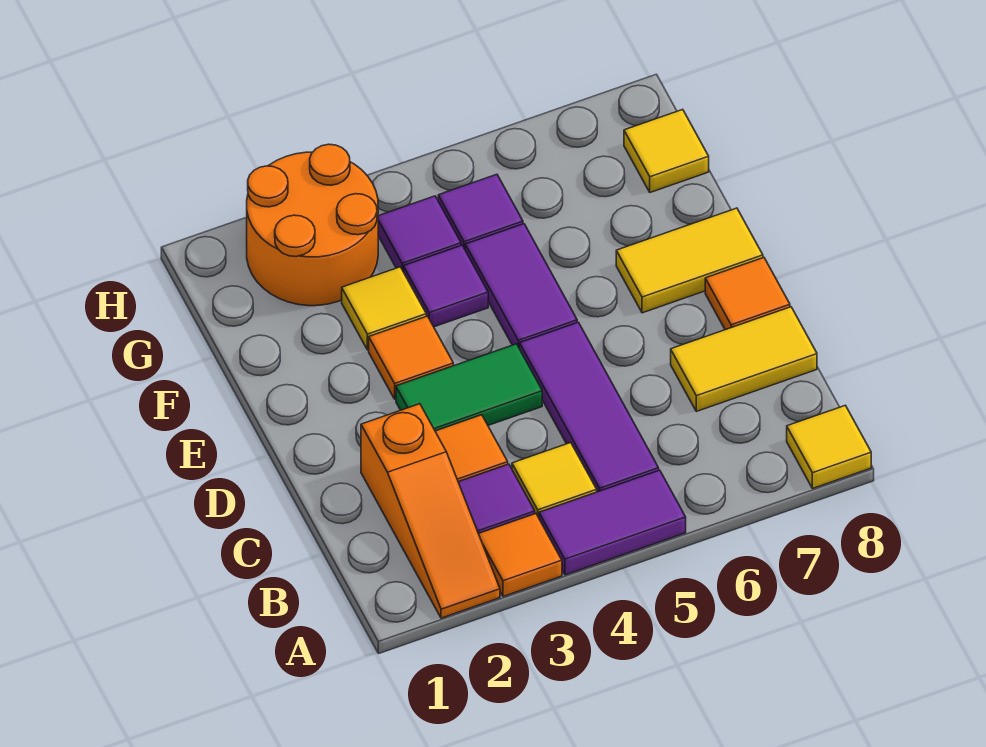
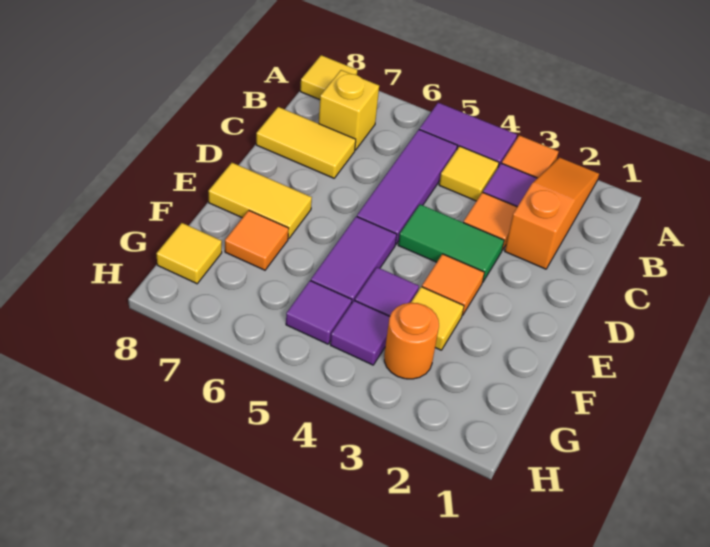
none -> yellow 1x1 brick [319,70,379,150]
orange 1x1 tile [705,258,790,330] -> orange 1x1 tile moved to [225,210,289,270]
orange 2x2 round brick [247,144,378,306] -> orange 1x1 round brick [384,303,439,379]

